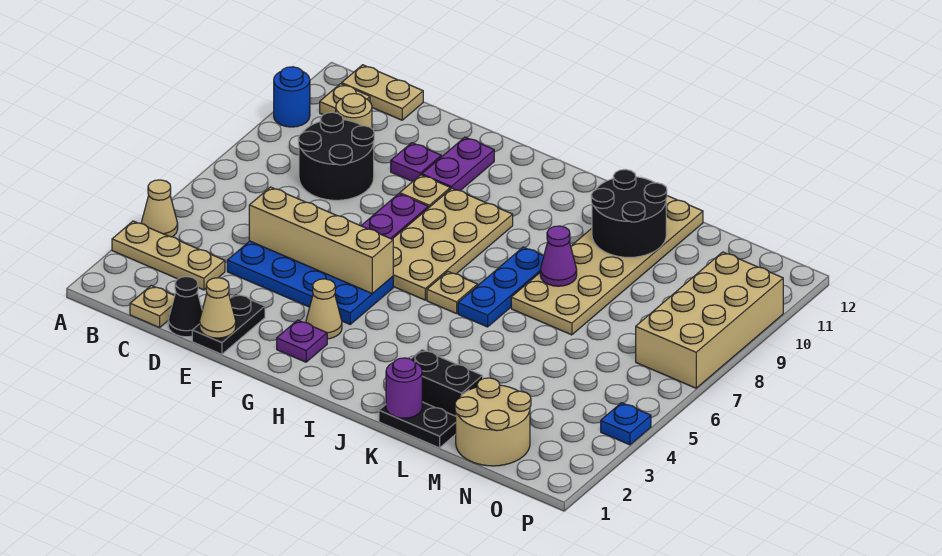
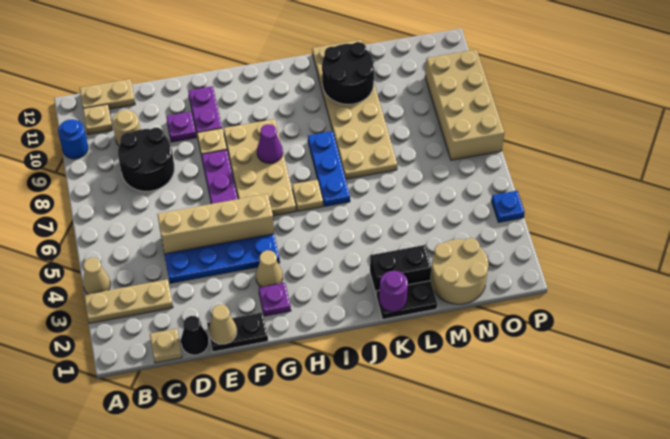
black 1x2 plate [192,293,265,354] -> black 1x2 plate turned to [207,313,268,352]
purple 1x1 cone [540,226,577,286] -> purple 1x1 cone moved to [257,124,283,163]

